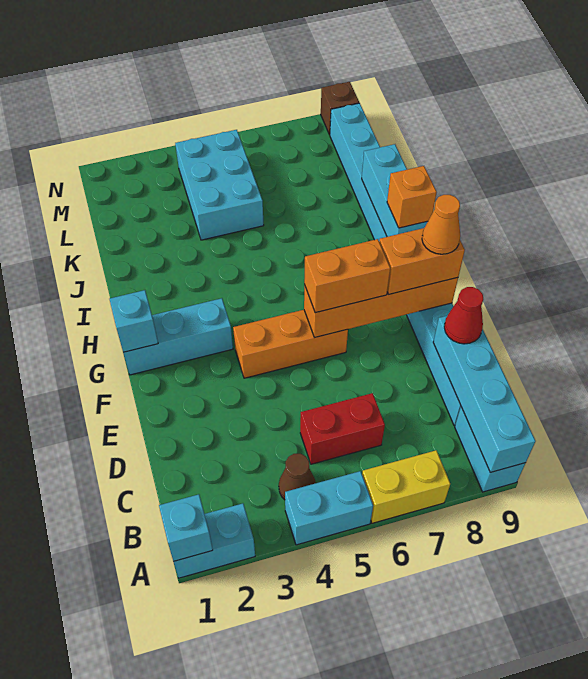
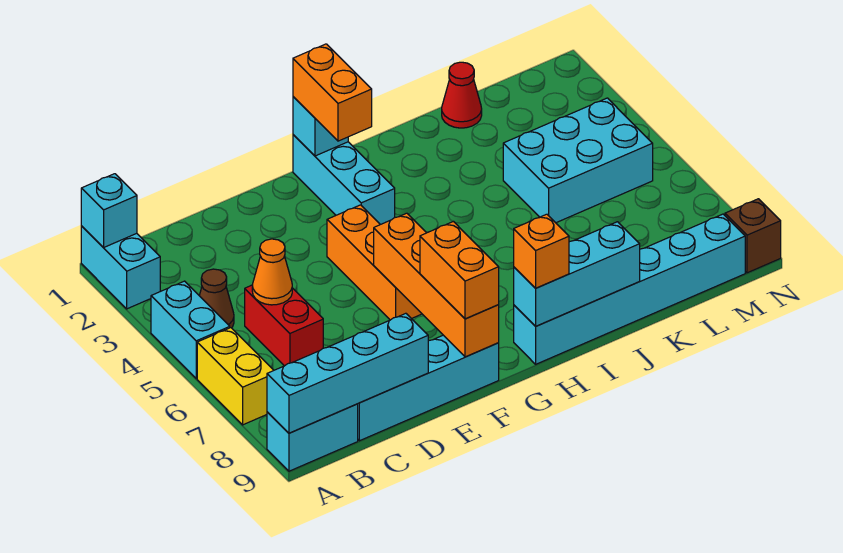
red 1x1 cone [444,287,483,344] -> red 1x1 cone moved to [442,62,482,128]
orange 1x2 brick [304,239,390,313] -> orange 1x2 brick moved to [293,44,372,141]
orange 1x1 cone [422,195,460,254] -> orange 1x1 cone moved to [252,239,292,305]

